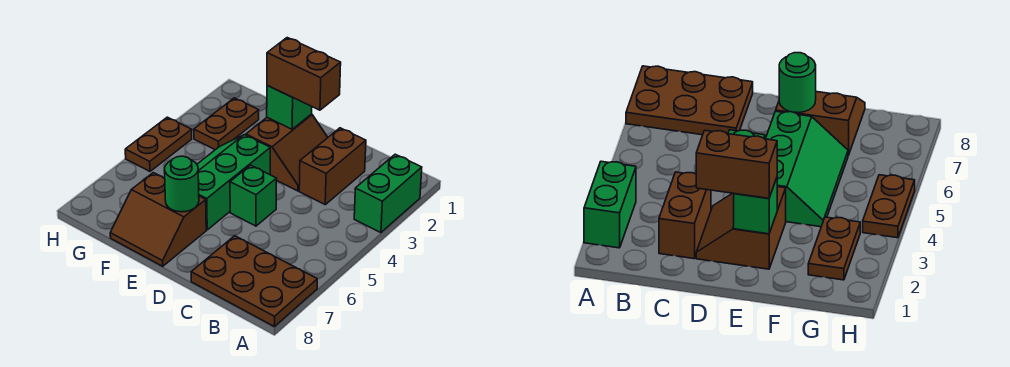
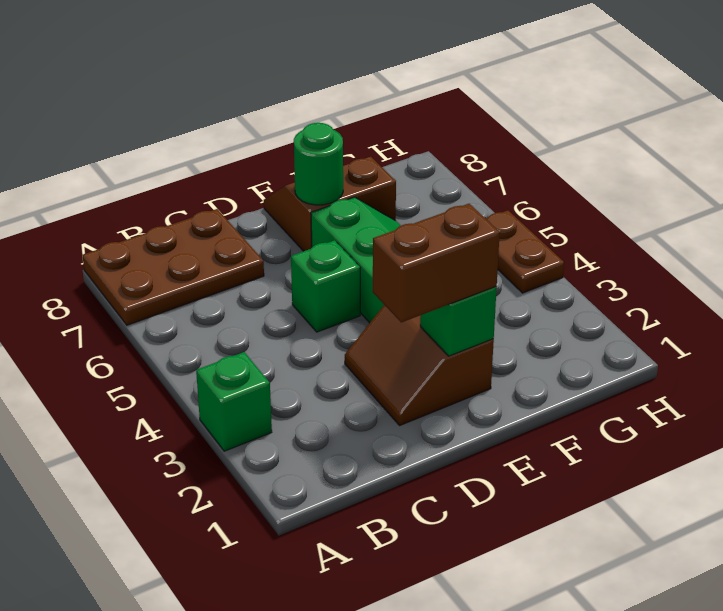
green 1x2 brick [354,154,422,233] -> green 1x1 brick [196,352,272,451]
brown 1x2 brick [299,128,366,204] -> none
brown 1x2 plate [194,98,259,150] -> none

